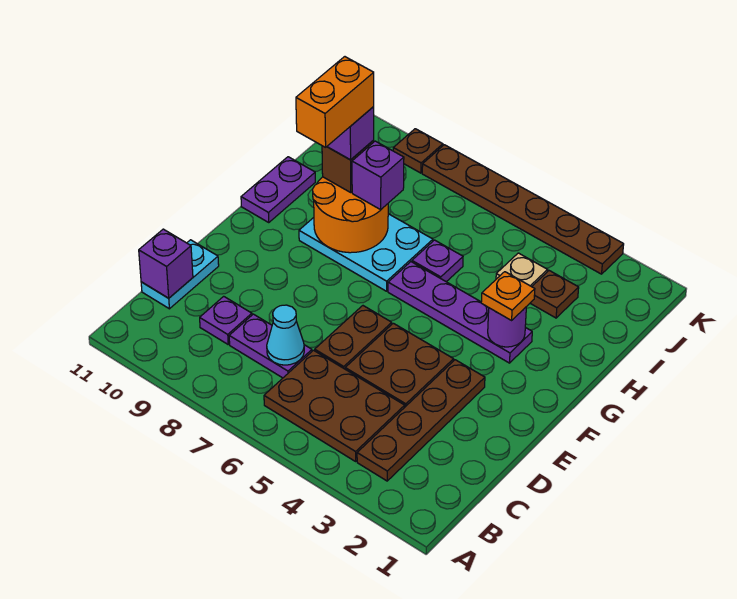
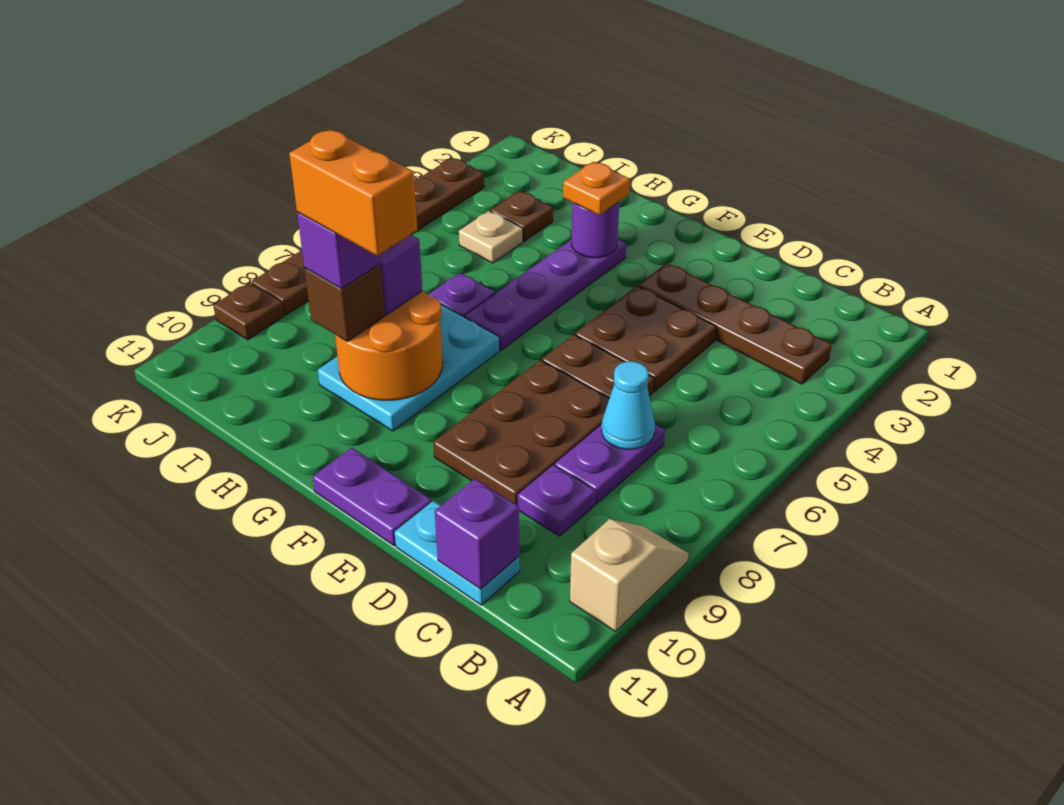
none -> tan 1x2 slope [570,519,688,631]
brown 2x3 plate [264,350,405,461] -> brown 2x3 plate moved to [433,360,609,505]
purple 1x2 plate [241,157,315,222] -> purple 1x2 plate moved to [313,448,432,546]

